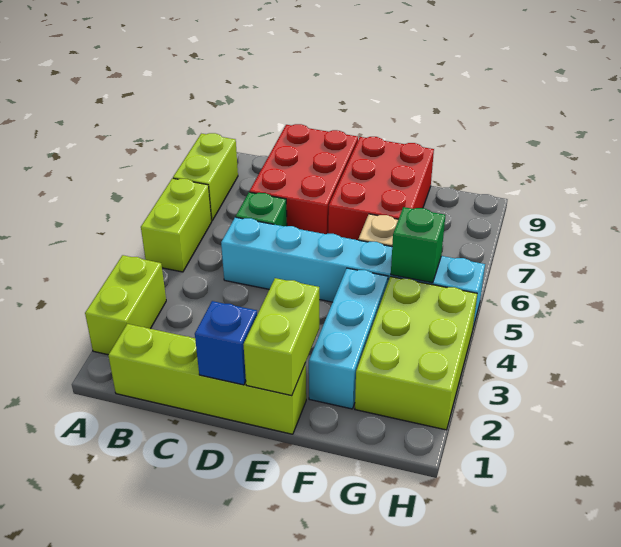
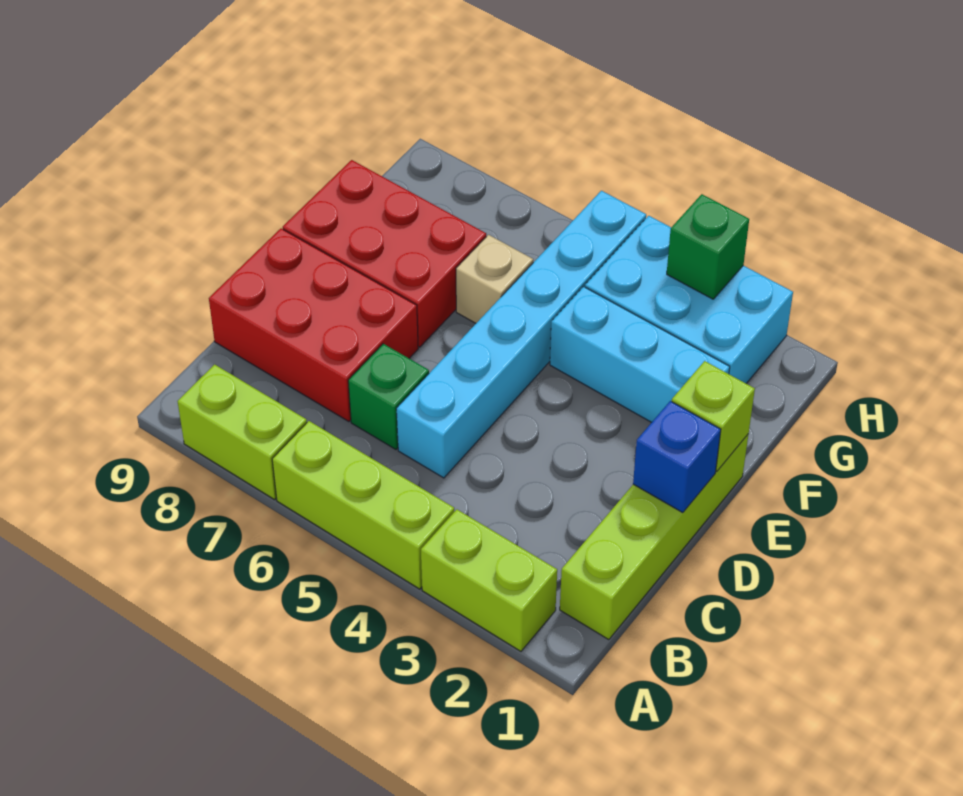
lime 1x2 brick [141,178,212,272] -> lime 1x3 brick [272,421,454,589]
lime 1x2 brick [243,278,319,396] -> lime 1x1 brick [672,361,755,471]
lime 2x3 brick [355,277,477,430] -> cyan 2x3 brick [585,216,793,383]
green 1x1 brick [391,207,445,283] -> green 1x1 brick moved to [667,194,749,299]

